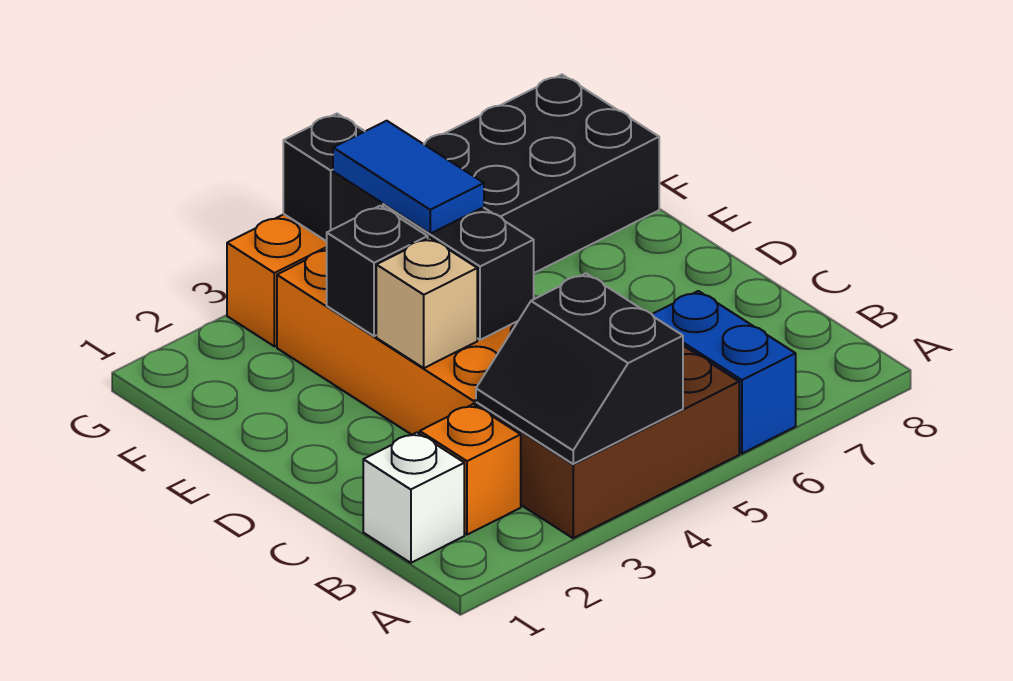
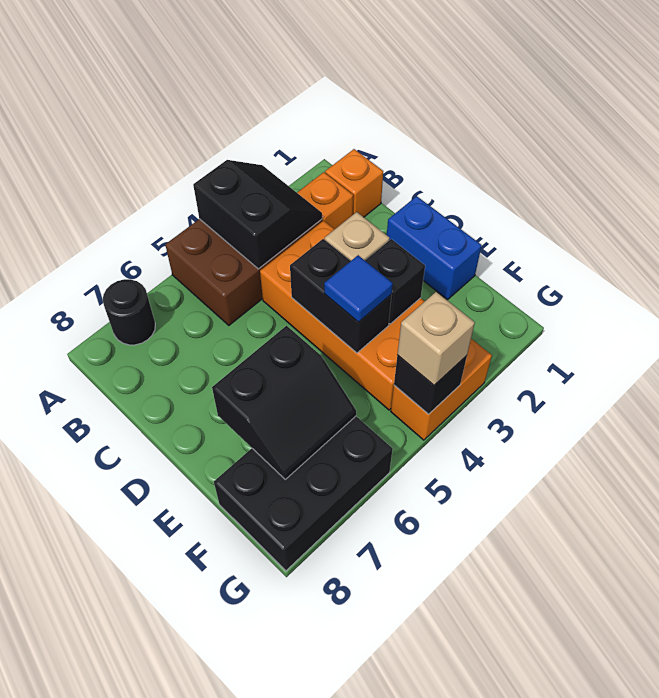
blue 1x2 brick [652,291,796,453] -> blue 1x2 brick moved to [387,196,482,300]
none -> black 1x1 round brick [103,279,155,345]
white 1x1 brick [363,433,464,563] -> orange 1x1 brick [325,149,383,217]
blue 1x2 tile [333,121,484,234] -> blue 1x1 tile [324,255,393,322]
none -> black 2x2 slope [212,326,356,479]
none -> tan 1x1 brick [397,292,475,385]

